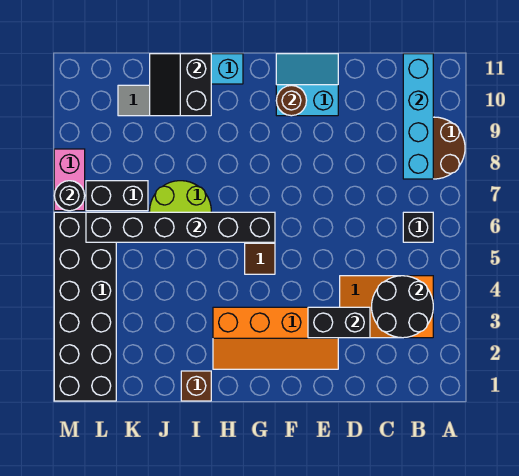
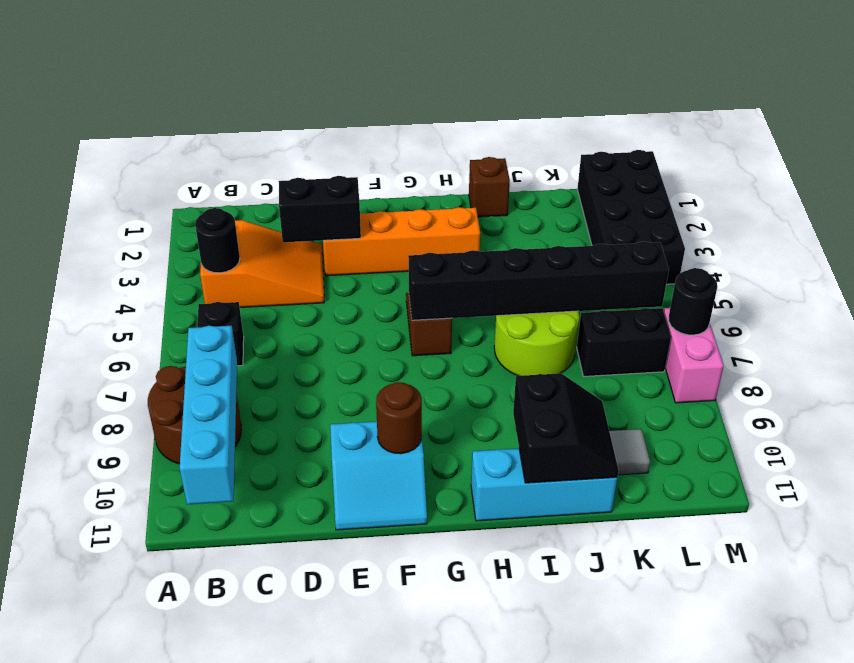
black 2x2 round brick [372,276,433,338] -> black 1x1 round brick [195,208,240,273]
black 2x6 brick [54,212,116,401] -> black 2x4 brick [577,150,685,284]

